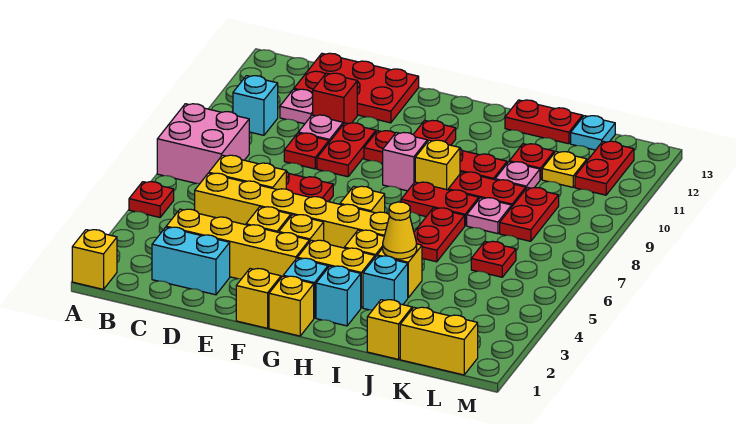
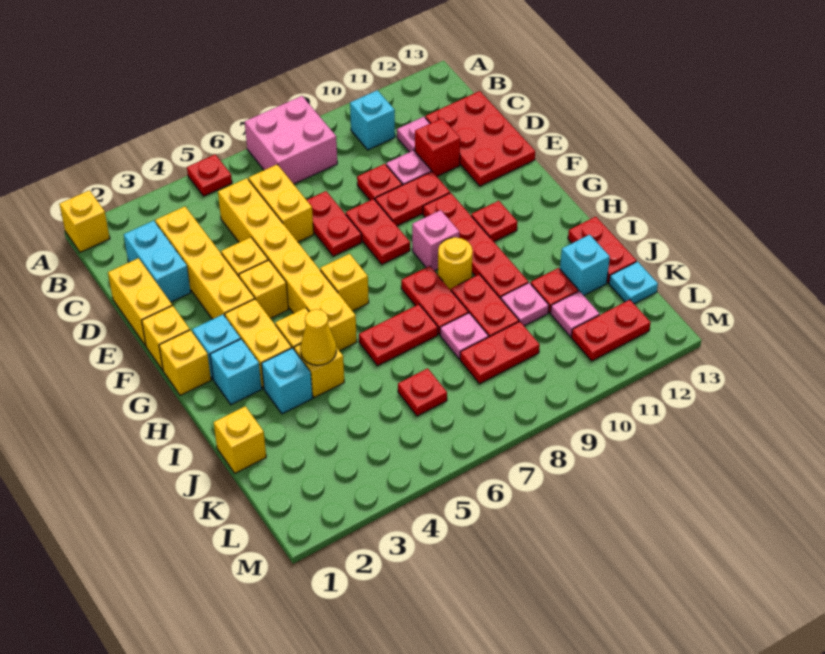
none -> red 1x2 plate [346,199,410,264]
yellow 1x1 brick [415,140,460,190] -> yellow 1x1 round brick [438,237,473,290]
none -> cyan 1x1 brick [560,235,610,296]
yellow 1x2 brick [400,307,478,375] -> yellow 1x2 brick moved to [108,258,172,346]
yellow 1x1 plate [542,152,587,187] -> pink 1x1 plate [551,291,599,337]

